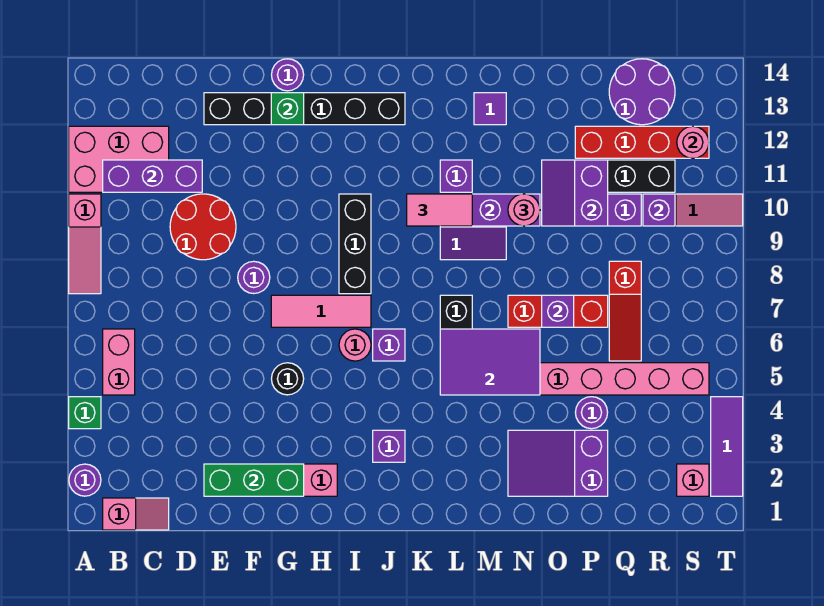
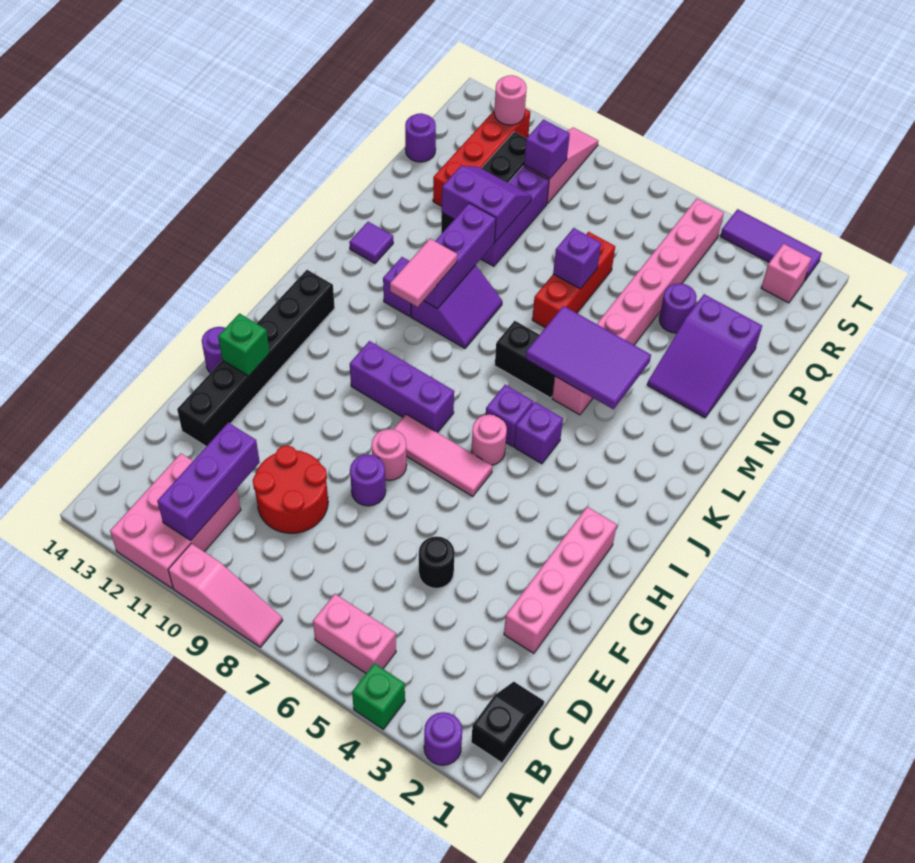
pink 1x2 slope [103,498,169,530] -> black 1x2 slope [471,682,544,763]
green 1x3 brick [204,464,304,496] -> none
black 1x1 round brick [272,363,304,395] -> black 1x1 round brick moved to [419,536,455,588]
pink 1x3 tile [271,295,371,327] -> pink 1x3 tile turned to [393,414,492,496]
black 1x3 brick [339,194,371,294] -> purple 1x3 brick [350,341,454,433]
purple 1x1 brick [373,430,405,462] -> purple 1x1 brick moved to [514,402,563,464]
purple 2x3 tile [440,329,540,395] -> purple 2x3 tile turned to [525,306,651,409]
pink 1x1 round brick [508,194,540,226] -> pink 1x1 round brick moved to [372,429,407,480]
purple 2x2 slope [542,160,608,226] -> purple 2x2 slope turned to [442,166,532,242]
red 1x3 slope [609,261,641,361] -> none
purple 2x2 round brick [609,59,675,125] -> purple 1x1 round brick [405,113,436,162]

